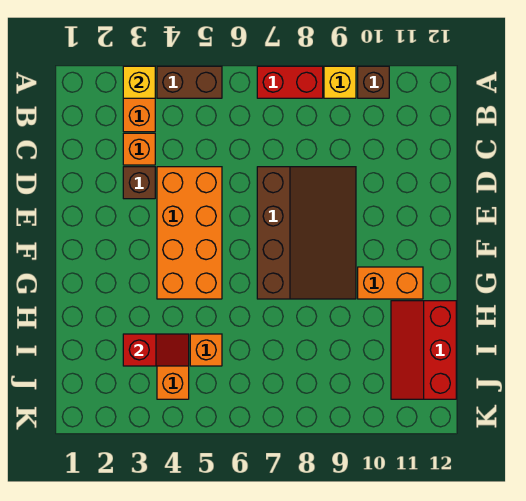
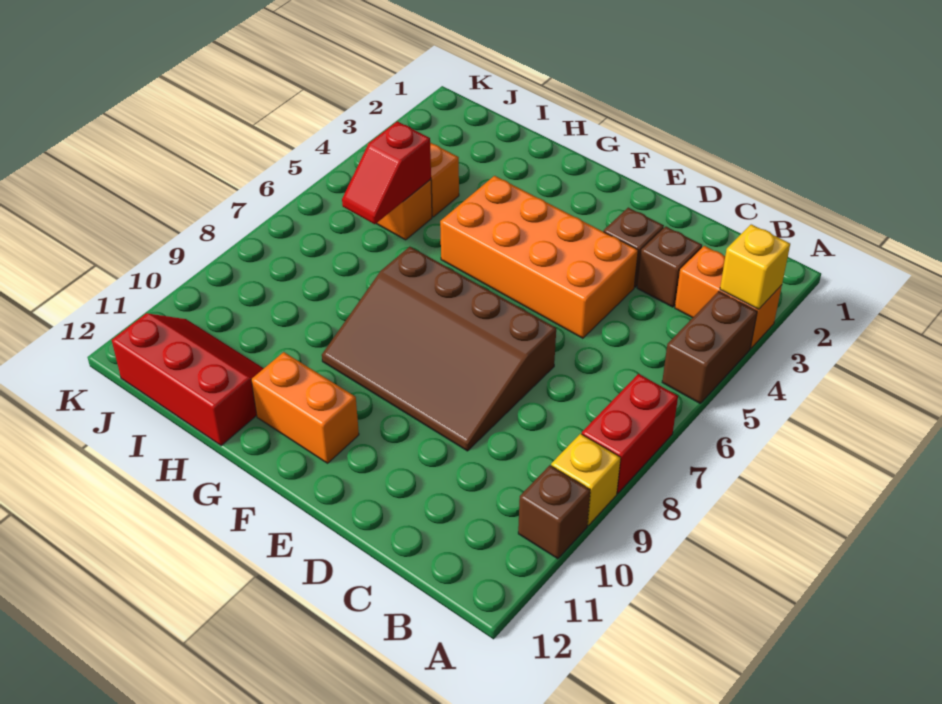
orange 1x1 brick [123,133,155,165] -> brown 1x1 brick [637,226,702,307]
orange 1x2 brick [358,267,423,299] -> orange 1x2 brick turned to [251,352,359,463]
red 1x2 slope [123,334,189,366] -> red 1x2 slope moved to [342,121,431,224]

